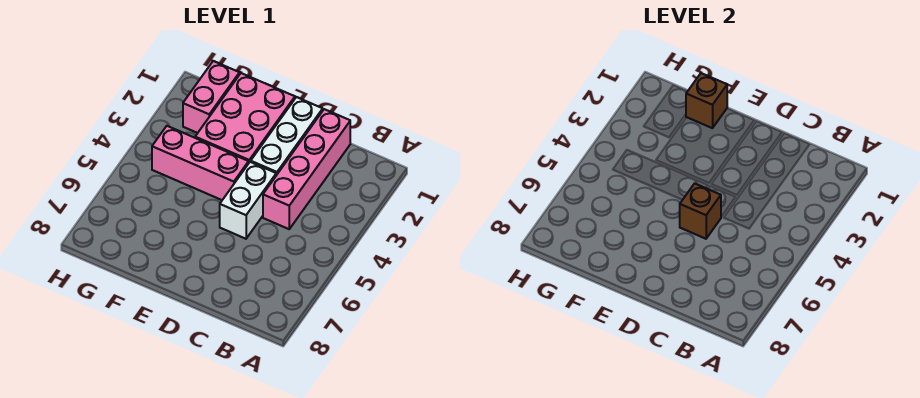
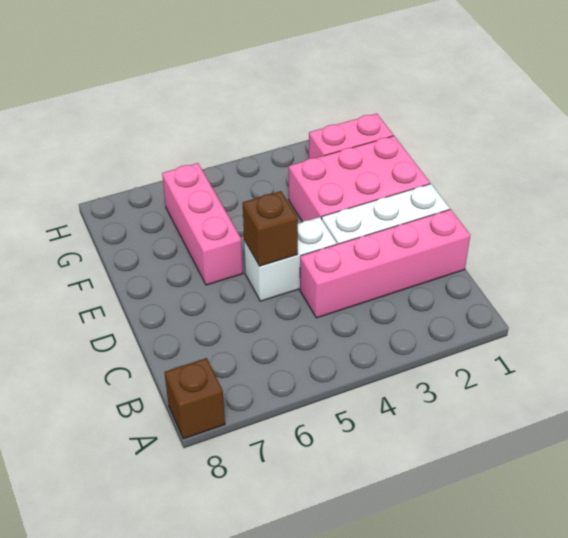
pink 1x3 brick [152,126,249,200] -> pink 1x3 brick moved to [162,163,243,285]
brown 1x1 brick [686,73,727,128] -> brown 1x1 brick moved to [164,358,225,439]

